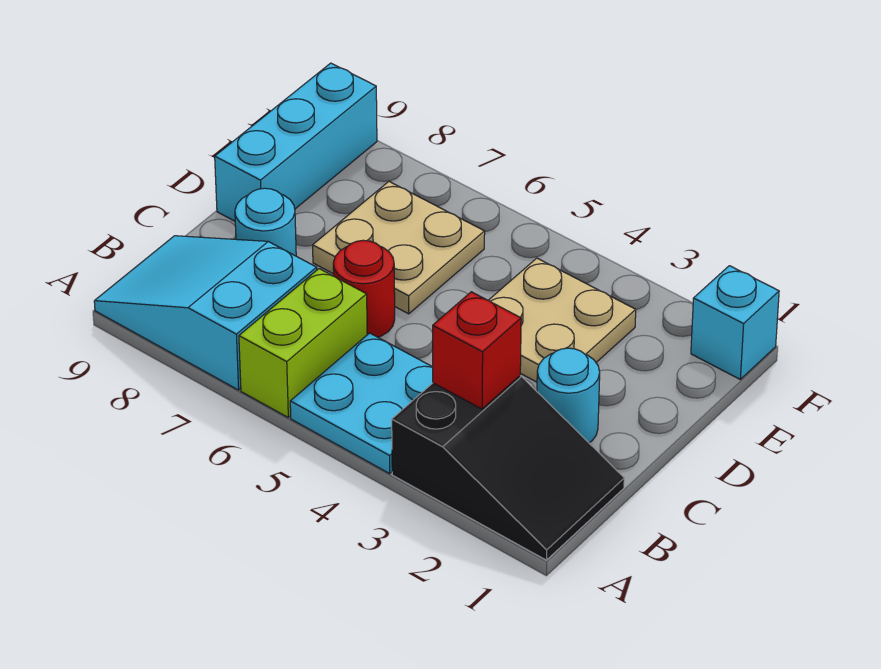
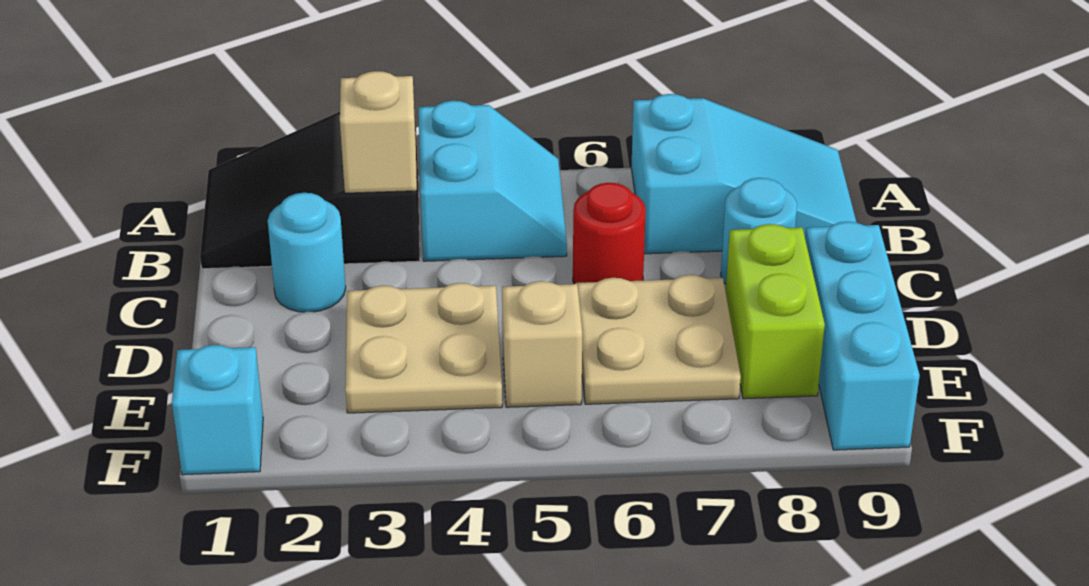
cyan 2x2 plate [290,333,433,473] -> cyan 2x2 slope [419,101,567,261]
lime 1x2 brick [239,269,367,417] -> lime 1x2 brick moved to [726,224,825,399]
red 1x1 brick [433,292,521,409] -> tan 1x1 brick [340,71,417,193]
none -> tan 1x1 brick [502,281,582,407]

